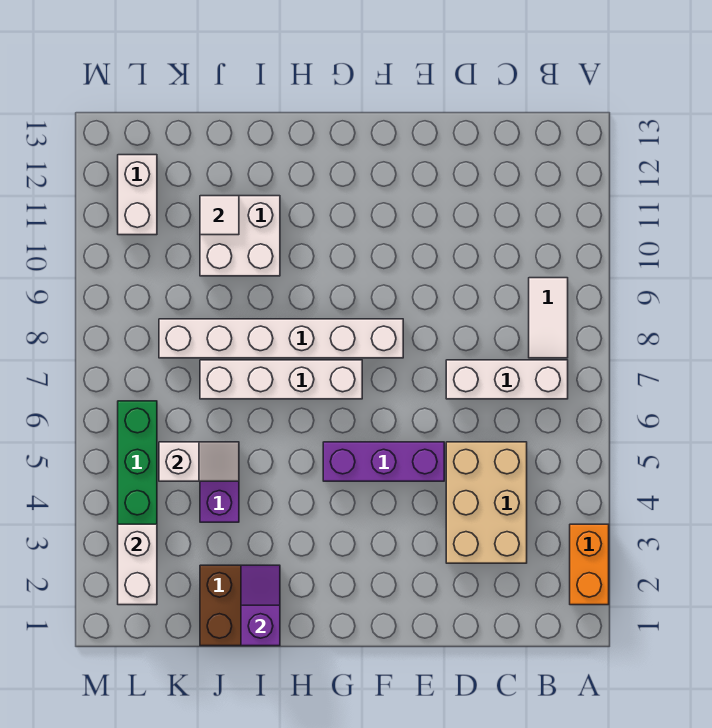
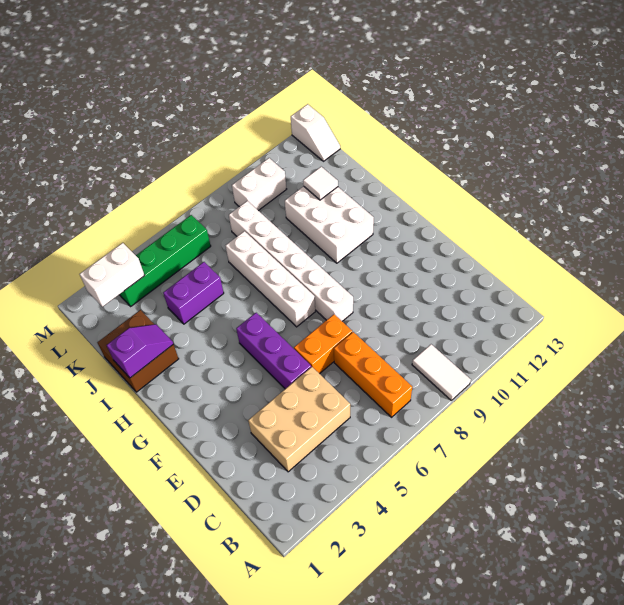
orange 1x2 brick [570,524,609,605] -> orange 1x2 brick moved to [294,314,352,374]
white 1x3 brick [446,360,568,399] -> orange 1x3 brick [334,332,412,417]
white 1x2 tile [529,278,568,358] -> white 1x2 tile turned to [412,344,471,400]
white 2x2 brick [200,196,280,276] -> white 2x3 brick [285,186,374,263]
white 1x2 slope [159,442,239,481] -> white 1x2 slope moved to [291,104,340,161]
white 1x2 brick [118,155,157,235] -> white 1x2 brick moved to [232,158,286,211]

